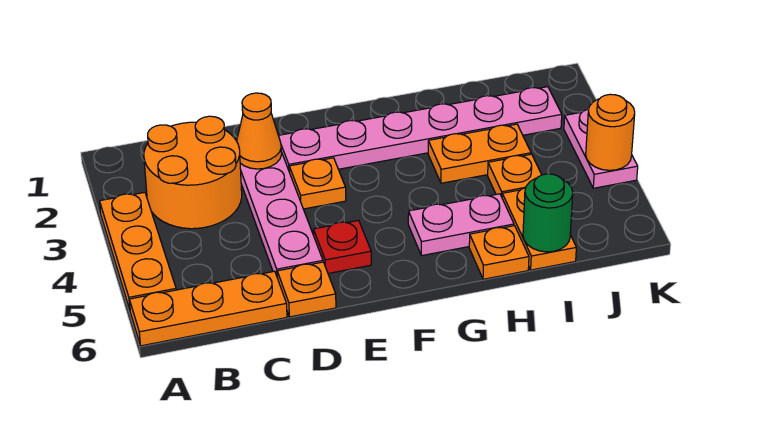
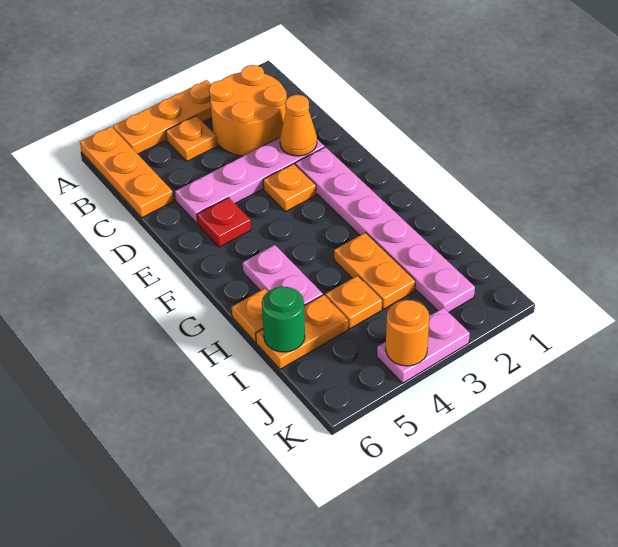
orange 1x1 plate [277,262,336,317] -> orange 1x1 plate moved to [166,116,217,161]

